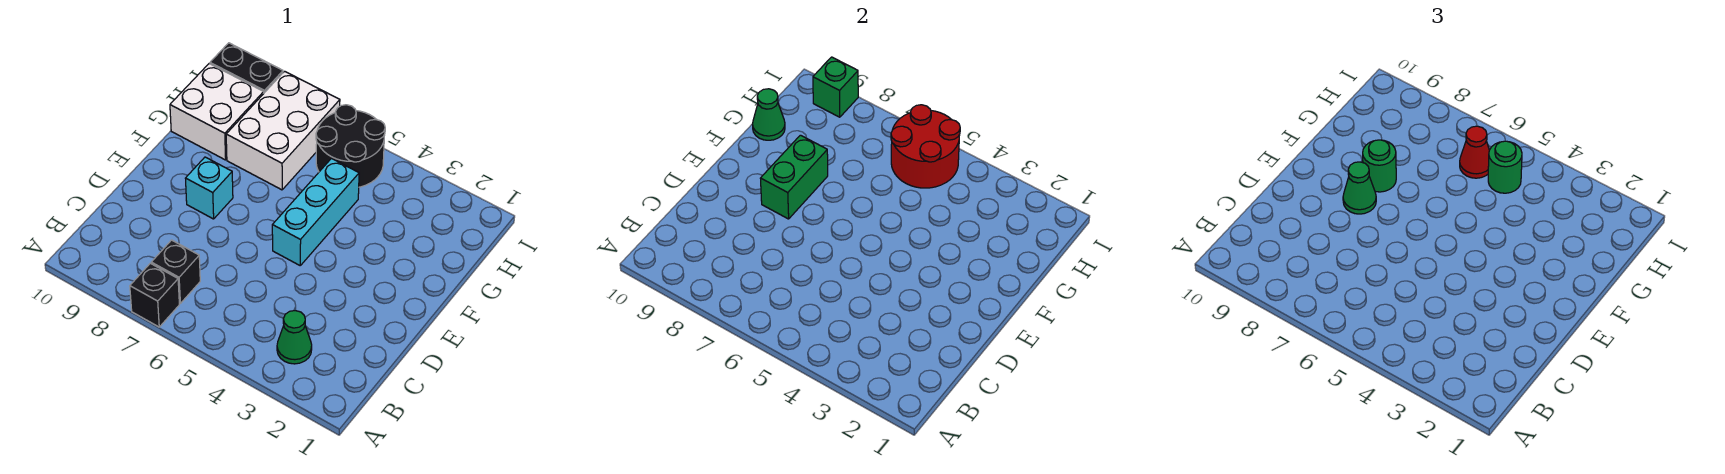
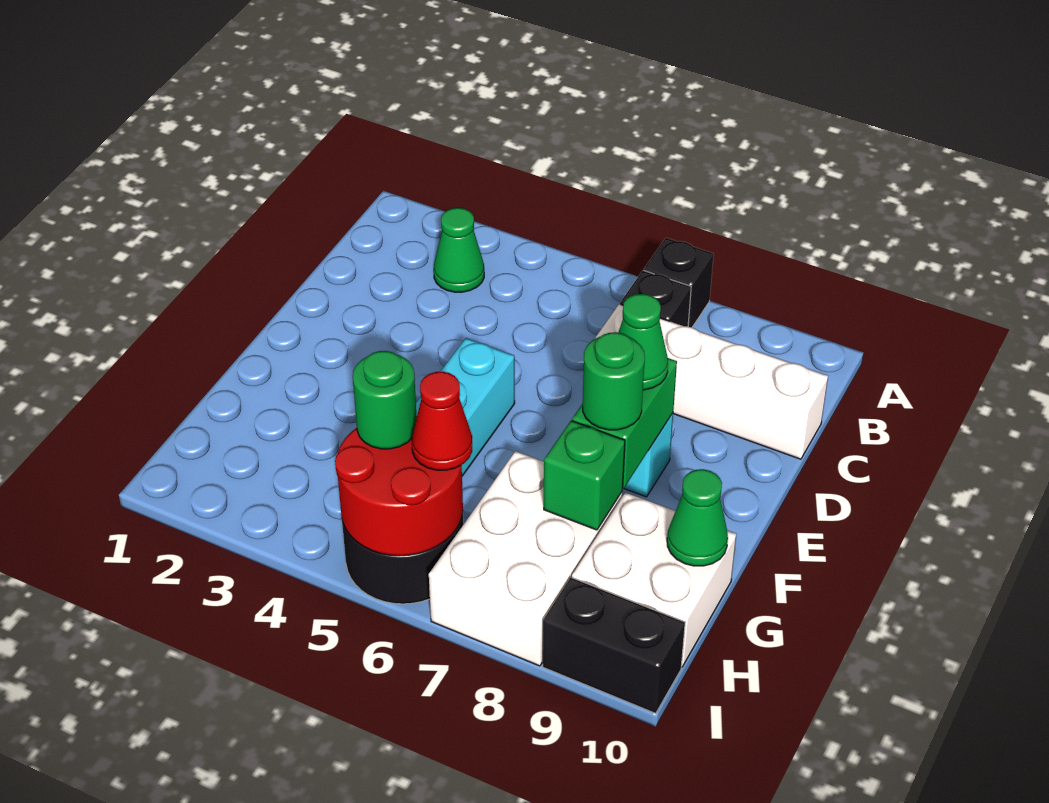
none -> white 1x4 brick [596,304,828,459]
green 1x1 brick [813,57,858,117] -> green 1x1 brick moved to [544,421,625,530]

